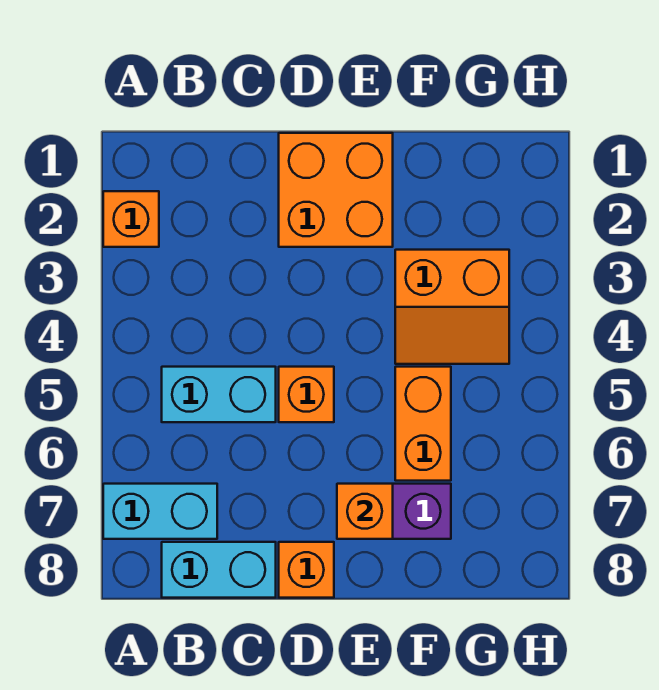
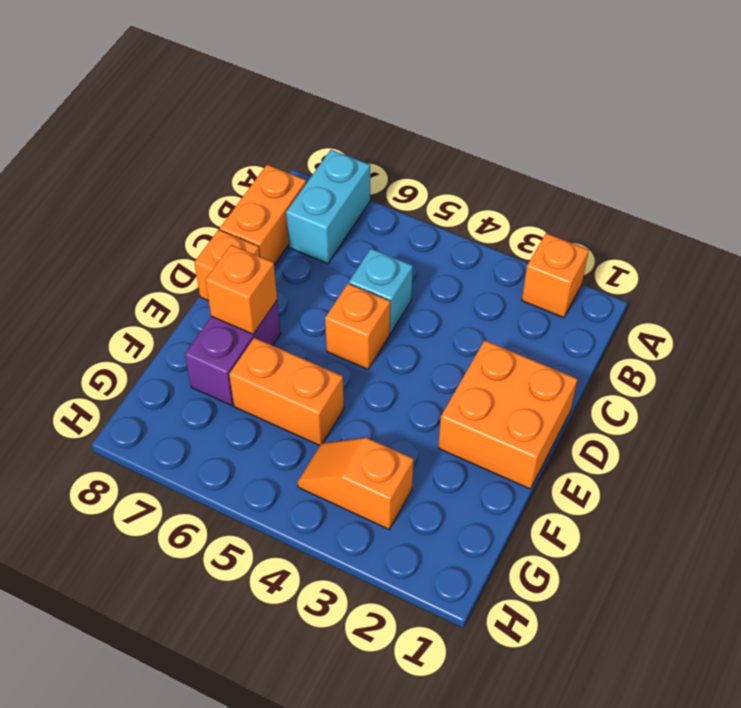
cyan 1x2 brick [162,367,276,422] -> cyan 1x1 brick [349,249,413,333]
cyan 1x2 brick [162,542,276,598] -> orange 1x2 brick [220,165,306,265]
orange 2x2 slope [395,250,509,364] -> orange 1x2 slope [298,438,414,529]

